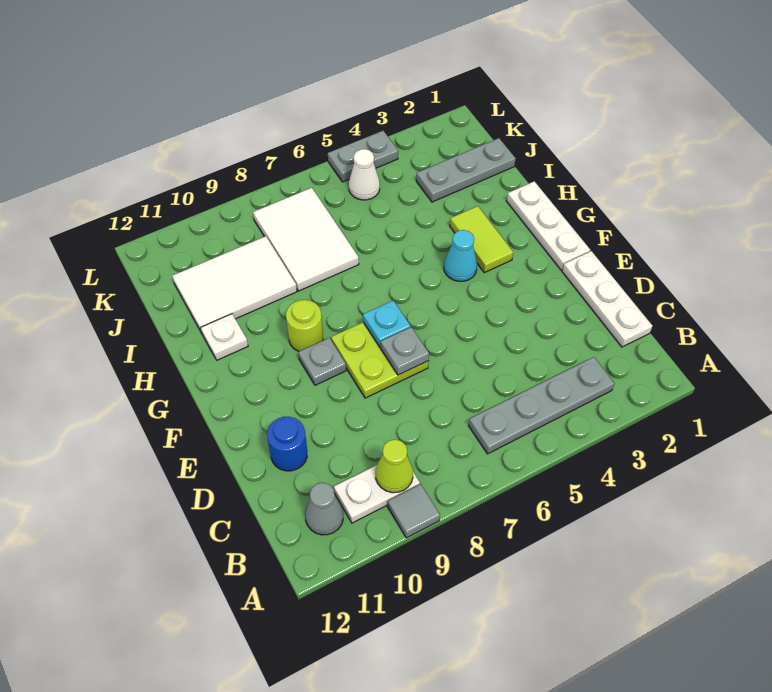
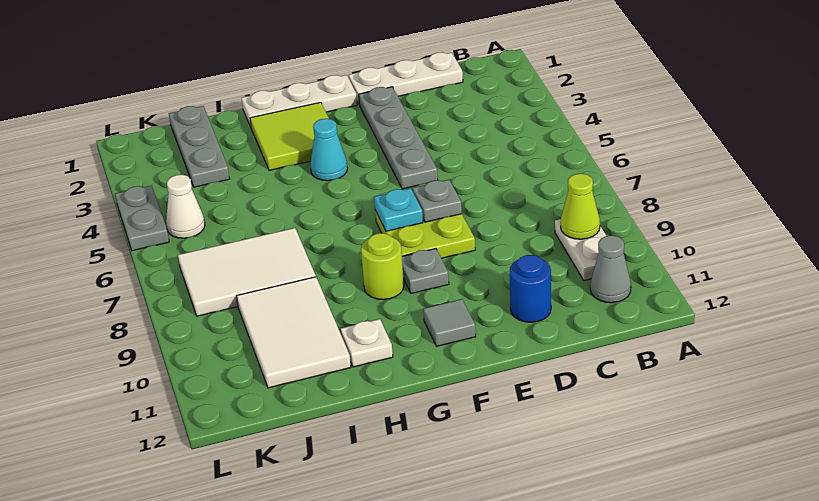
grey 1x1 tile [388,484,440,538] -> grey 1x1 tile moved to [423,299,476,346]
grey 1x4 plate [469,357,614,454] -> grey 1x4 plate moved to [359,87,438,189]
lime 1x2 tile [450,206,513,273] -> lime 2x2 tile [250,102,329,170]

